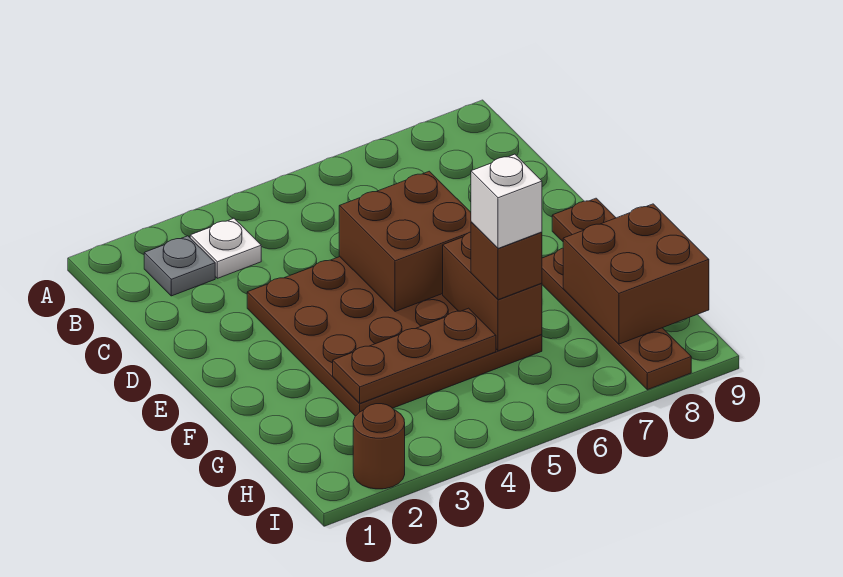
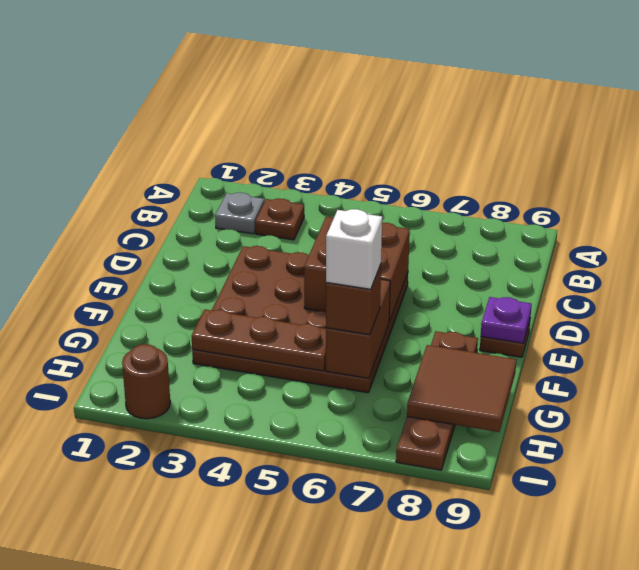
white 1x1 plate [190,218,261,278] -> brown 1x1 plate [255,199,304,240]
none -> purple 1x1 plate [481,297,532,343]
brown 2x2 brick [563,204,709,344] -> brown 2x2 tile [407,345,516,432]

